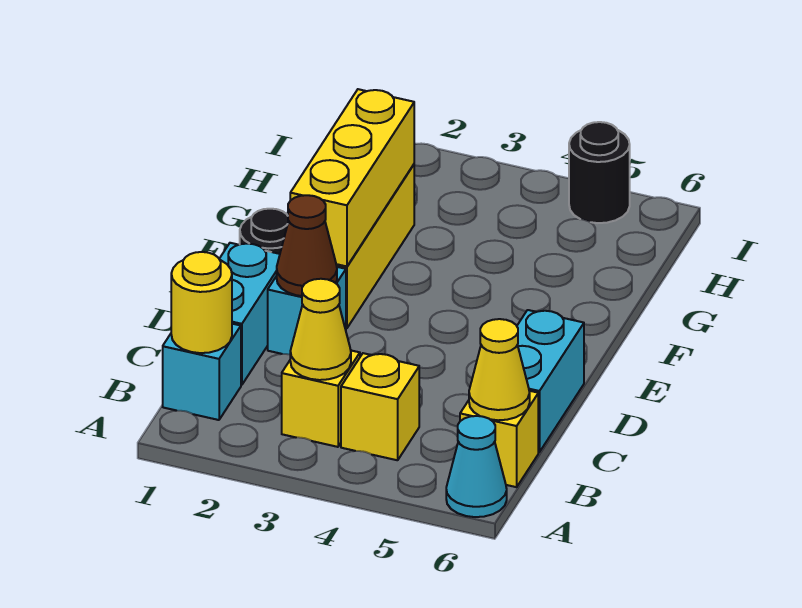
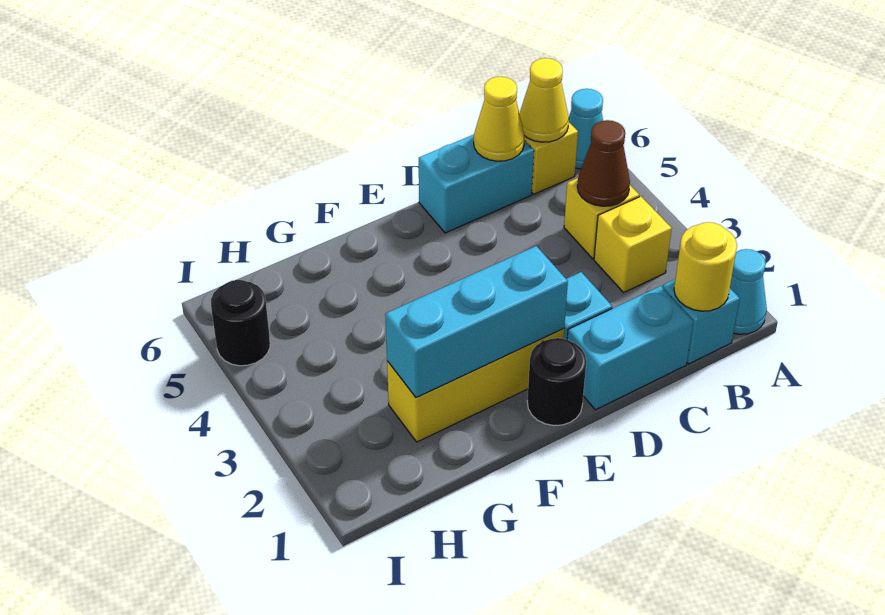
none -> cyan 1x1 cone [730,249,767,334]
yellow 1x1 cone [290,279,351,380] -> yellow 1x1 cone moved to [474,77,525,161]
brown 1x1 cone [277,195,337,296] -> brown 1x1 cone moved to [577,120,630,206]
yellow 1x3 brick [290,89,414,266] -> cyan 1x3 brick [385,246,568,398]

